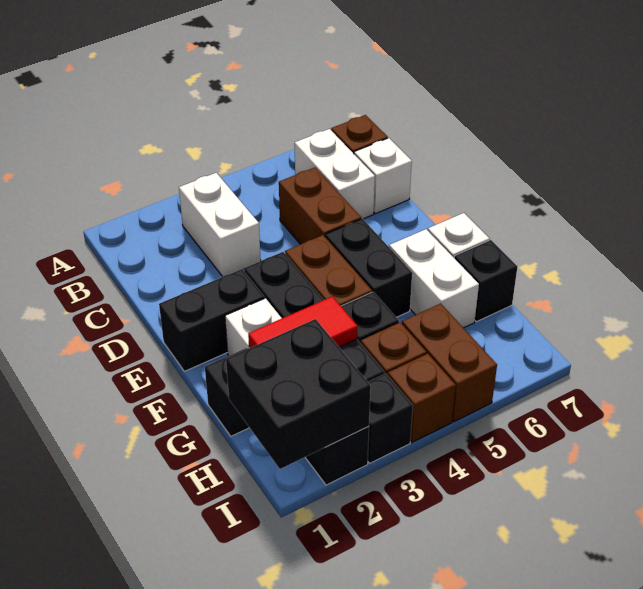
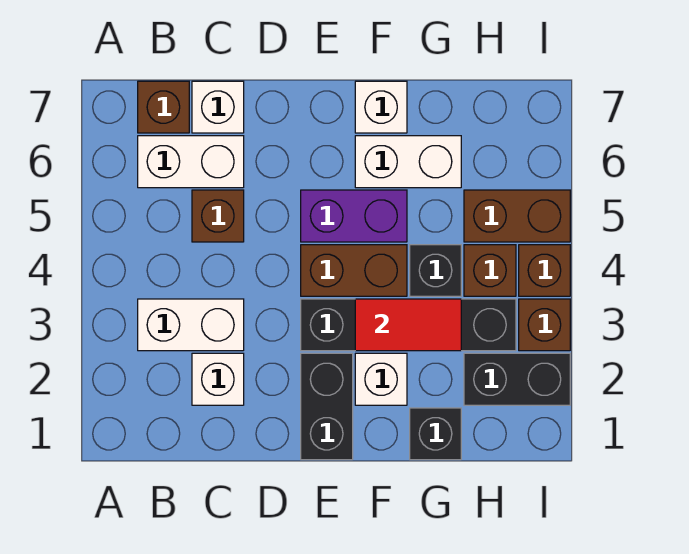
none -> white 1x1 brick [192,353,244,405]
brown 1x2 brick [279,167,361,244] -> brown 1x1 brick [192,190,244,242]
black 1x2 brick [325,219,412,317] -> purple 1x2 brick [301,190,407,242]
red 1x2 tile [248,296,358,348] -> red 1x2 tile turned to [355,299,461,351]
black 1x1 brick [454,240,517,322] -> none
black 2x2 brick [226,319,371,469] -> none
black 1x1 brick [368,373,413,463] -> brown 1x1 brick [519,299,570,351]

